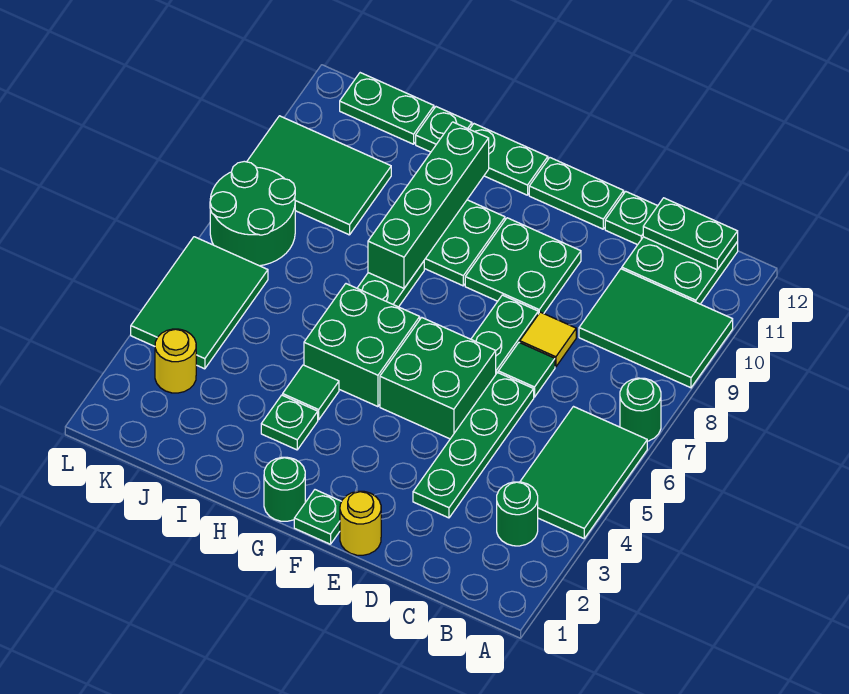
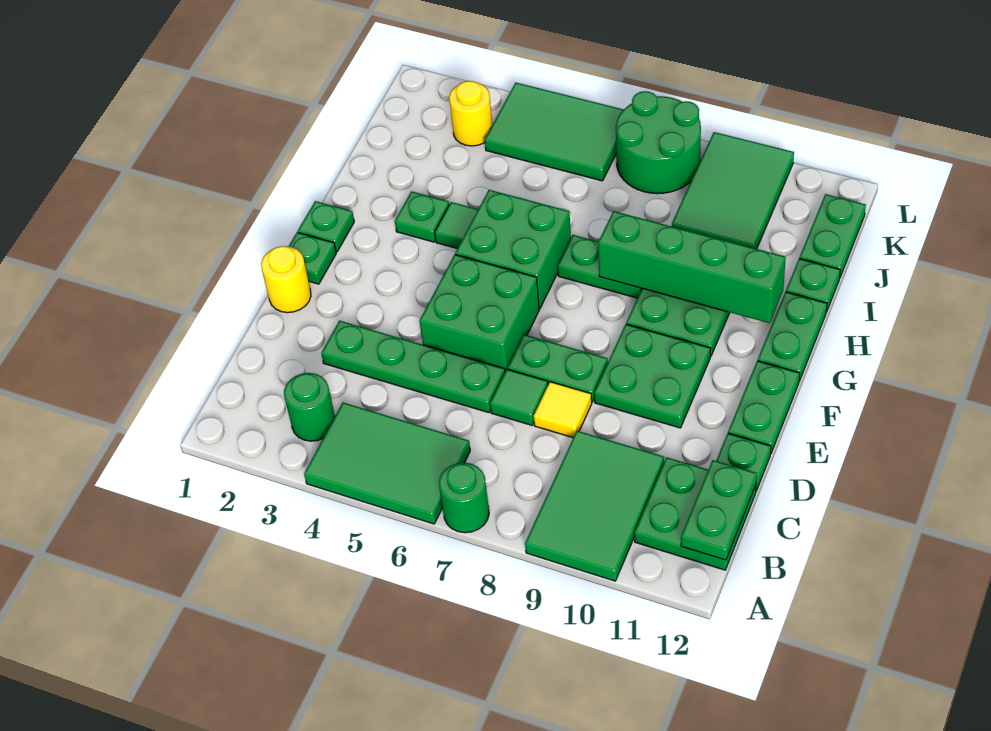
green 1x1 round brick [264,457,305,521] -> green 1x1 plate [298,201,354,252]

